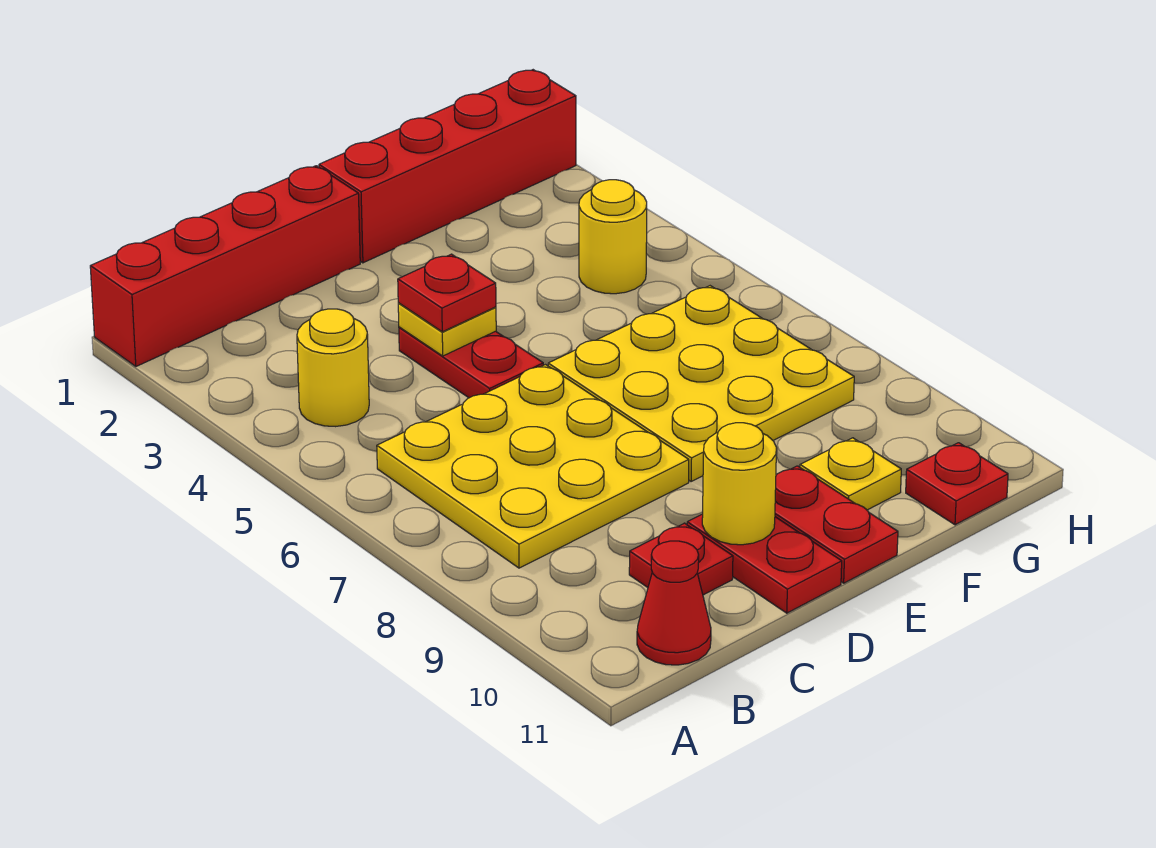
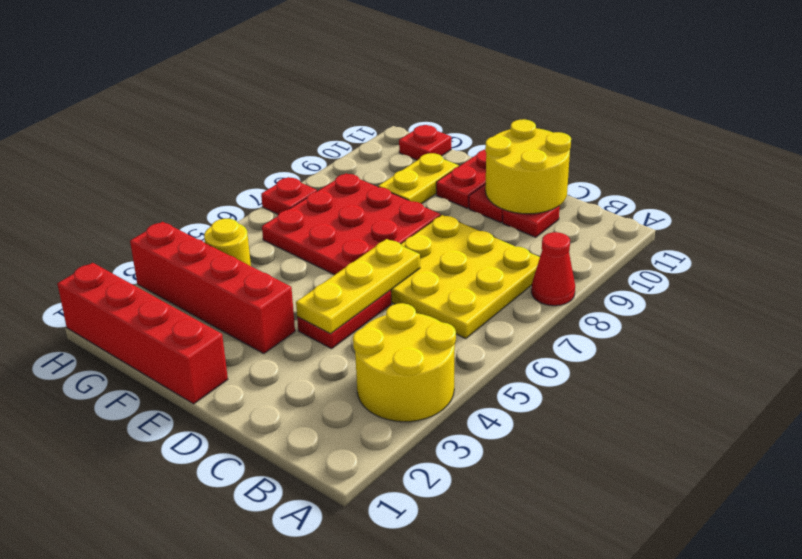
red 1x4 brick [90,166,360,366] -> red 1x4 brick moved to [130,222,295,354]
yellow 1x1 round brick [297,309,369,427] -> yellow 2x2 round brick [353,303,456,422]
red 1x1 cone [637,541,711,665] -> red 1x1 cone moved to [531,232,575,306]
yellow 1x1 plate [398,303,496,356] -> yellow 1x3 plate [296,239,420,334]
red 1x1 plate [398,254,496,332] -> red 1x1 plate moved to [261,177,317,214]
yellow 1x1 round brick [702,423,777,545] -> yellow 2x2 round brick [485,119,571,214]
yellow 3x3 plate [548,286,854,481] -> red 3x3 plate [262,174,440,275]
yellow 1x1 plate [800,438,901,510] -> yellow 1x2 plate [378,153,459,204]

